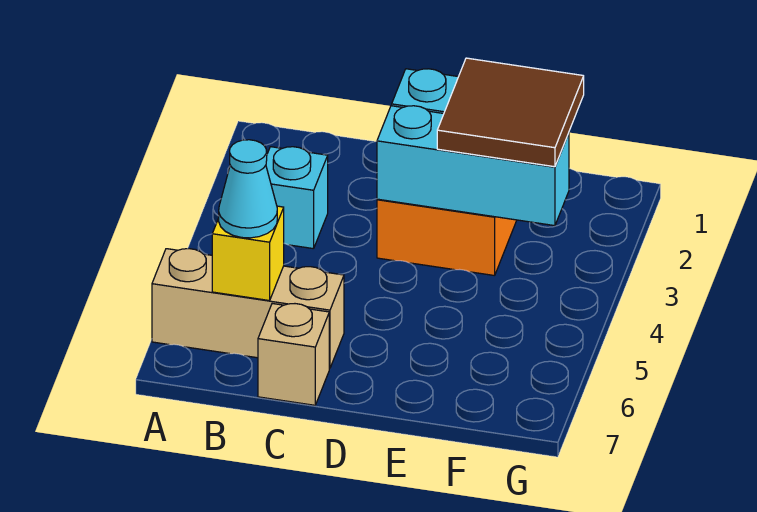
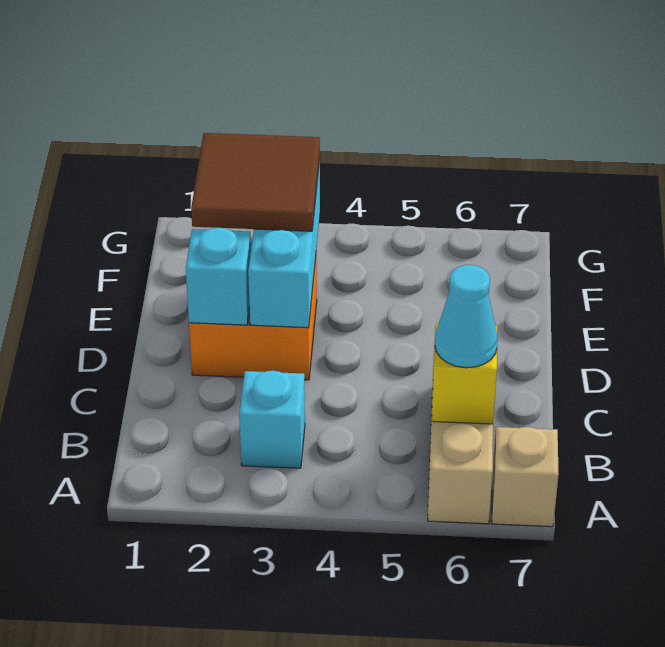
tan 1x1 brick [258,303,329,405] -> tan 1x1 brick moved to [492,427,559,527]

